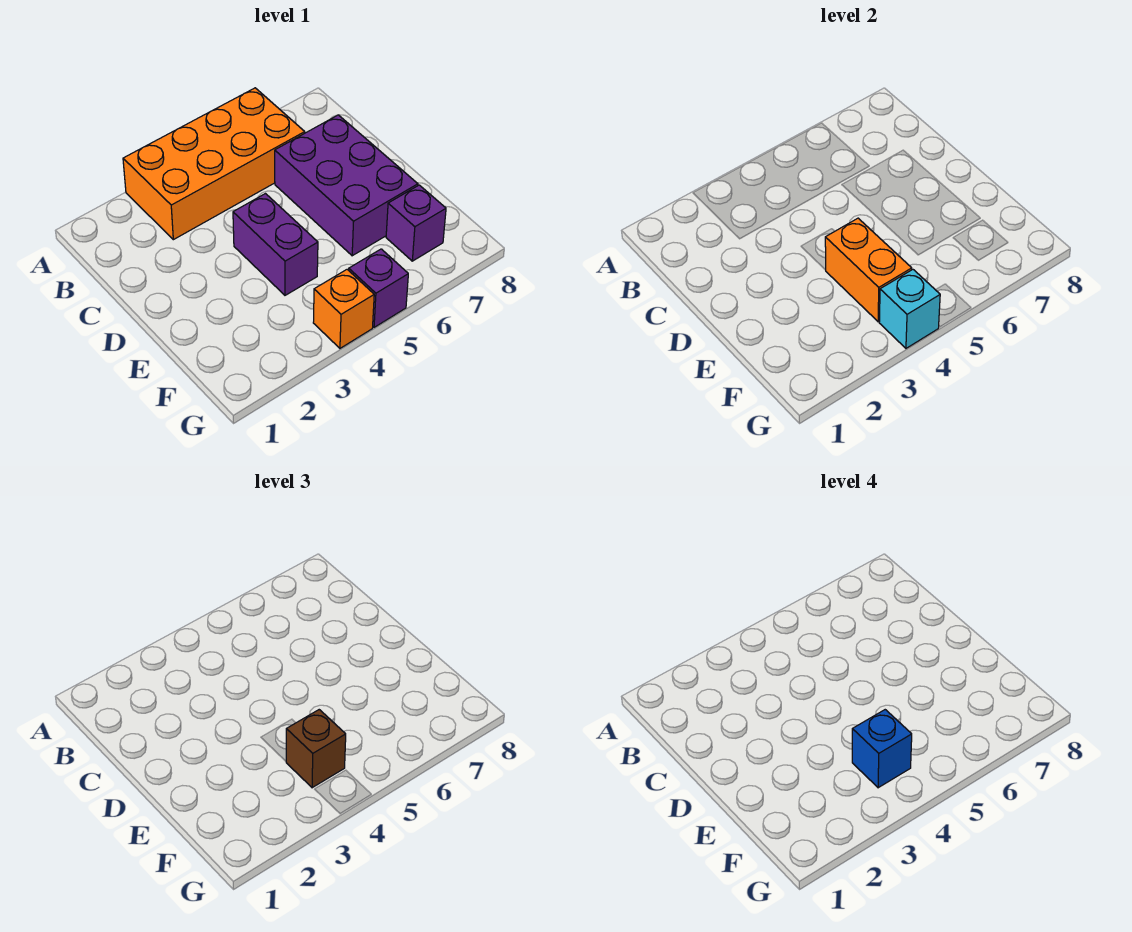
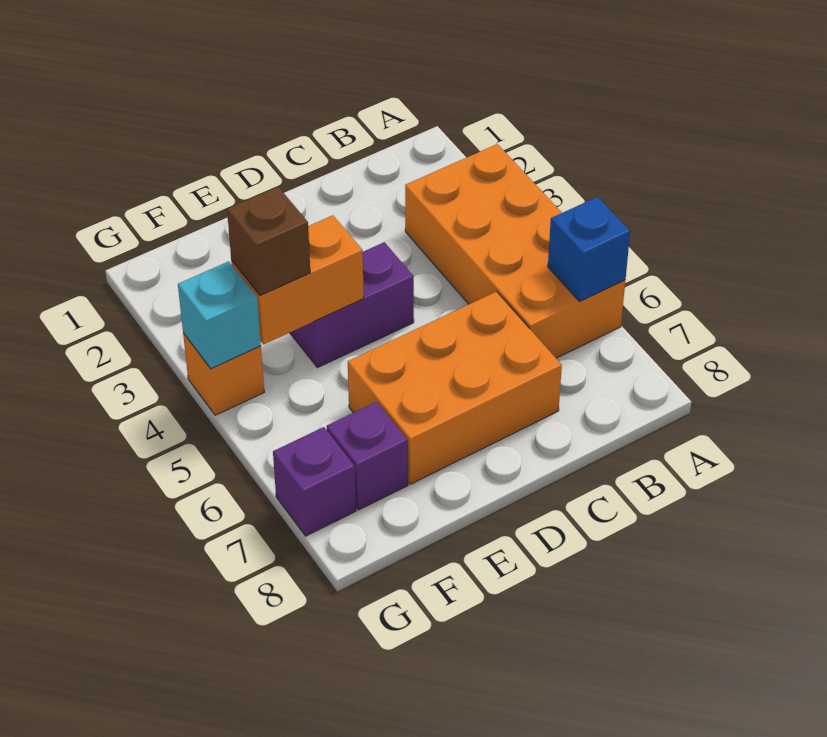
purple 2x3 brick [275,115,418,256] -> orange 2x3 brick [348,292,562,484]
blue 1x1 brick [852,710,912,788] -> blue 1x1 brick moved to [548,197,630,301]
purple 1x1 brick [349,249,408,327] -> purple 1x1 brick moved to [273,427,356,536]

